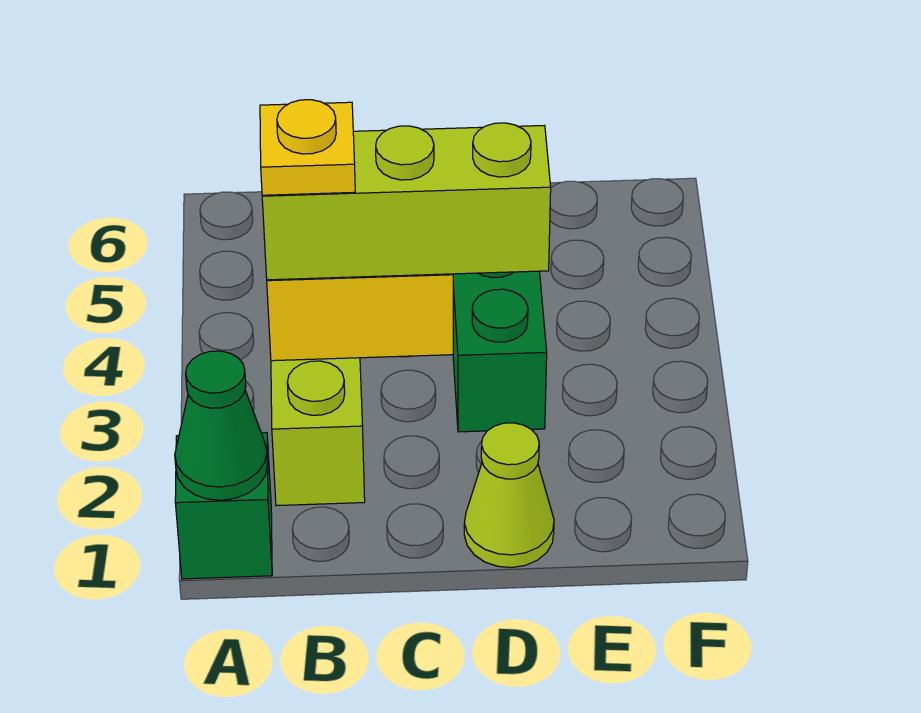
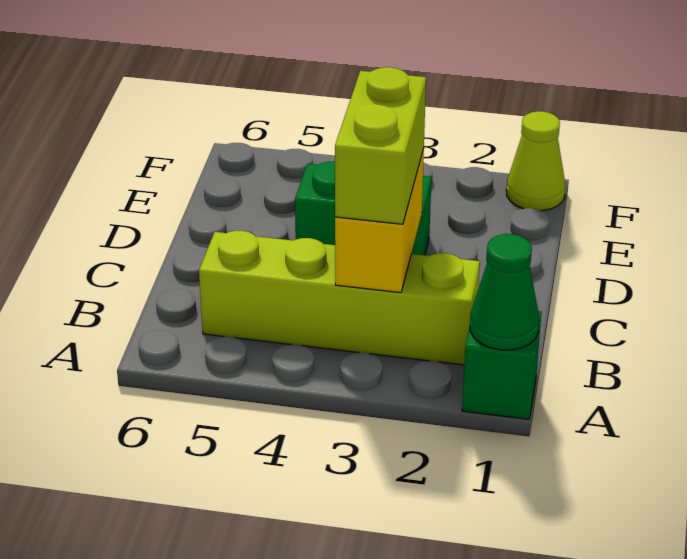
lime 1x3 brick [262,123,551,280] -> lime 1x2 brick [335,67,426,224]
yellow 1x1 plate [260,100,355,195] -> none
lime 1x1 cone [464,423,554,568] -> lime 1x1 cone moved to [506,111,566,211]

